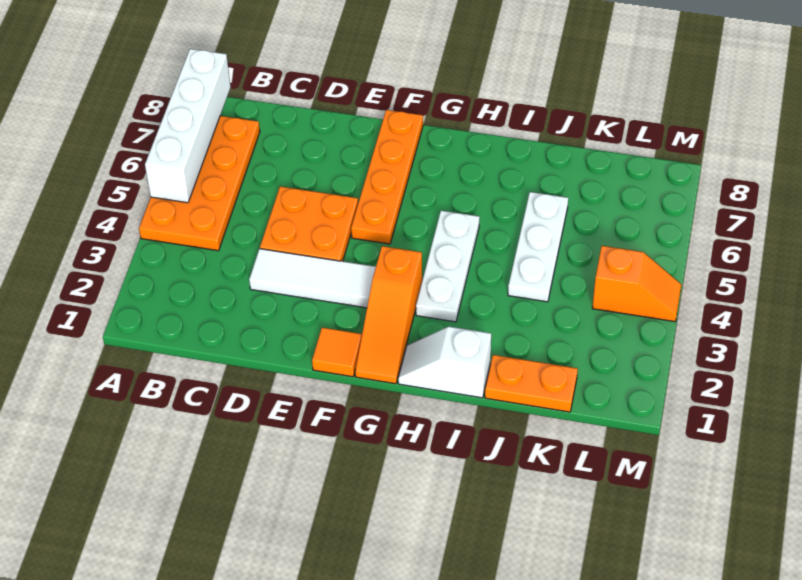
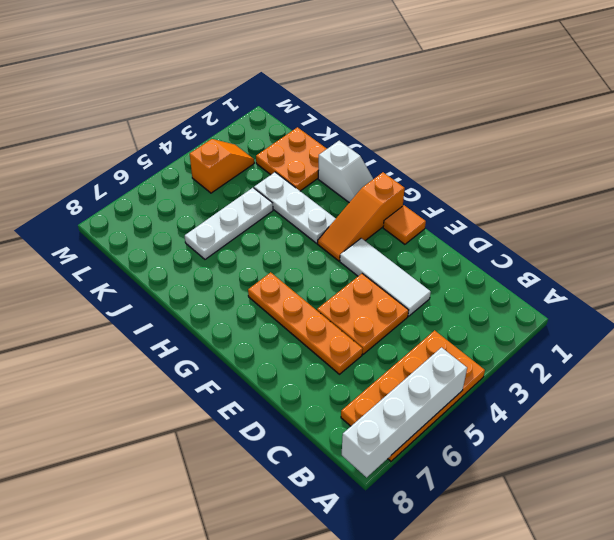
orange 1x4 plate [351,110,423,244] -> orange 1x4 plate turned to [248,272,362,374]
orange 1x3 slope [355,246,422,384] -> orange 1x3 slope turned to [318,172,405,261]
white 1x3 plate [416,211,480,322] -> white 1x3 plate turned to [254,172,336,243]
orange 1x2 plate [485,355,578,412] -> orange 2x2 plate [256,127,327,191]
orange 1x2 slope [592,246,681,322] -> orange 1x2 slope turned to [190,139,254,193]

